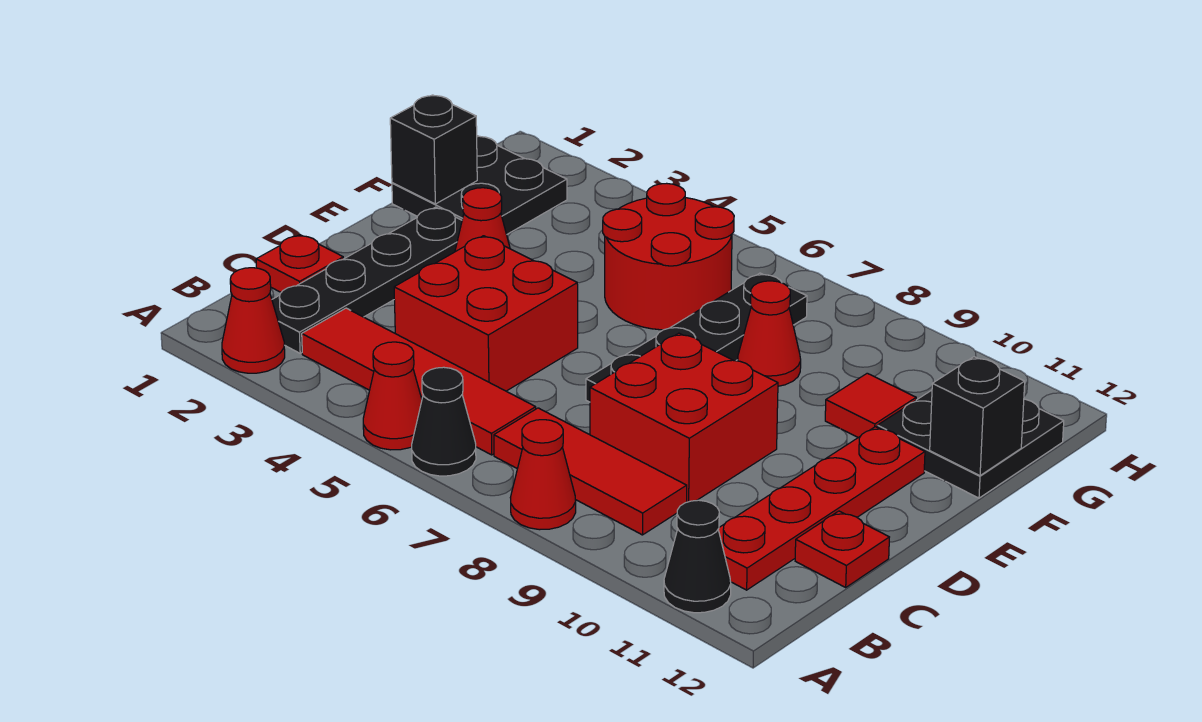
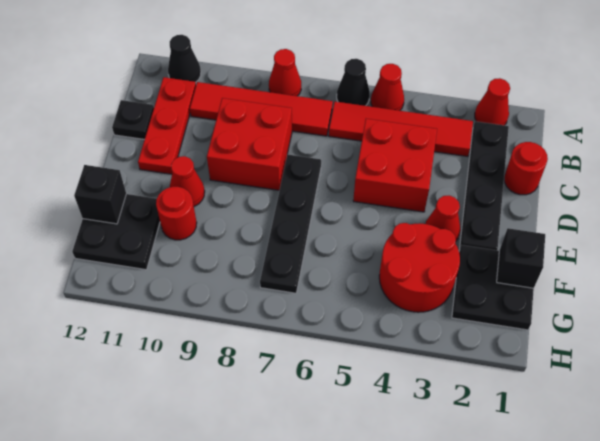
red 1x3 tile [494,408,687,535] -> red 1x4 tile [190,82,333,136]
red 1x4 plate [718,427,925,590] -> red 1x3 plate [138,77,196,174]
red 1x1 plate [256,235,343,292] -> red 1x1 round brick [504,142,548,195]
red 1x1 plate [795,511,889,587] -> black 1x1 plate [112,100,154,139]
red 2x2 round brick [603,183,734,330] -> red 2x2 round brick moved to [379,223,460,312]
red 1x1 cone [738,281,801,386] -> red 1x1 cone moved to [170,156,205,207]
red 1x1 tile [825,373,916,437] -> red 1x1 round brick [156,187,197,240]

